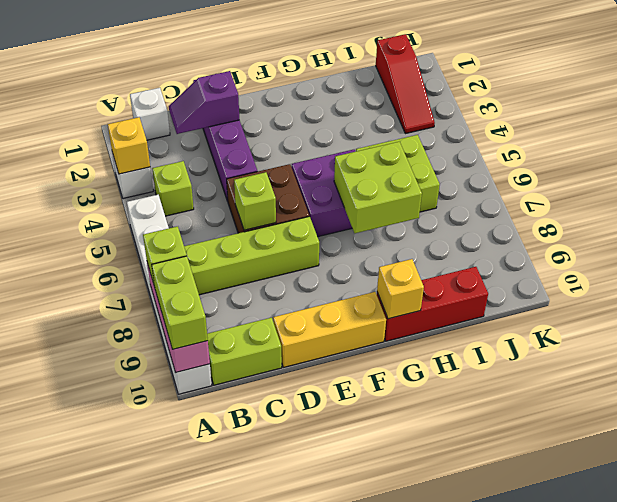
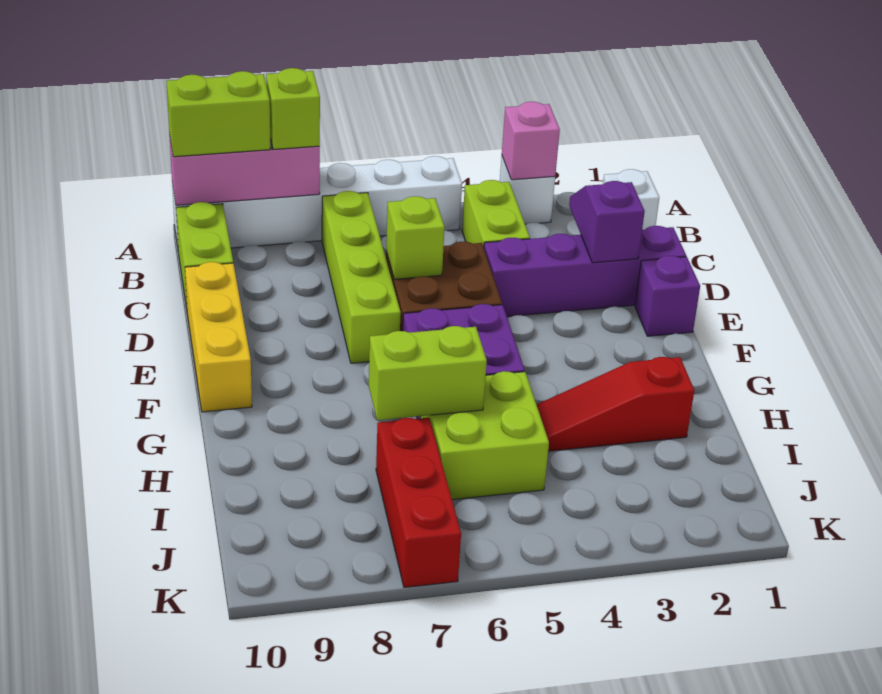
yellow 1x1 brick [108,117,150,174] -> pink 1x1 brick [502,102,560,180]
lime 1x1 brick [152,161,194,216] -> lime 1x2 brick [462,180,530,247]
none -> purple 1x1 brick [635,256,700,336]
lime 2x2 brick [334,142,422,233] -> lime 1x2 brick [369,326,487,420]
red 1x3 brick [377,267,488,341] -> red 1x3 brick moved to [376,418,461,587]
yellow 1x1 brick [377,259,424,319] -> none
red 1x3 slope [376,34,435,134] -> red 1x3 slope moved to [537,357,694,451]

